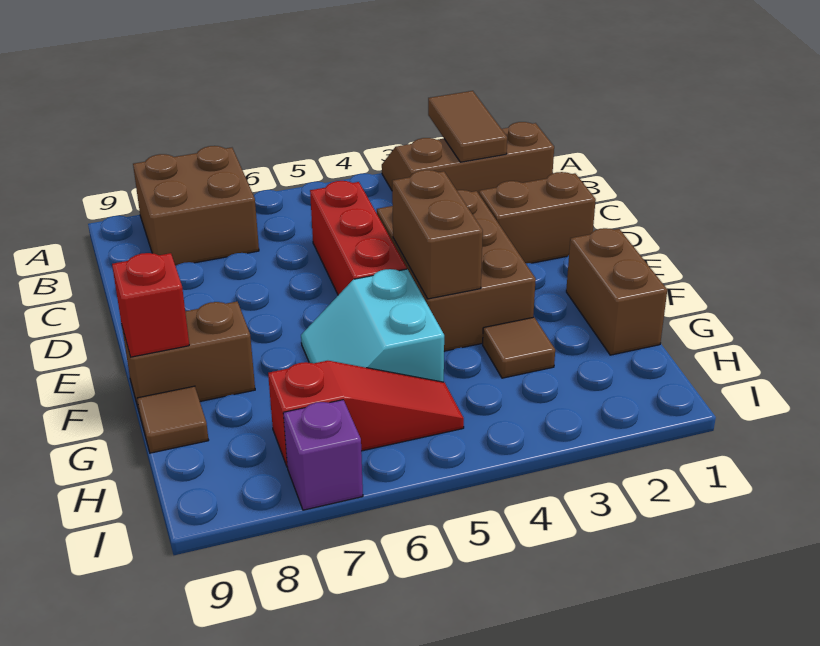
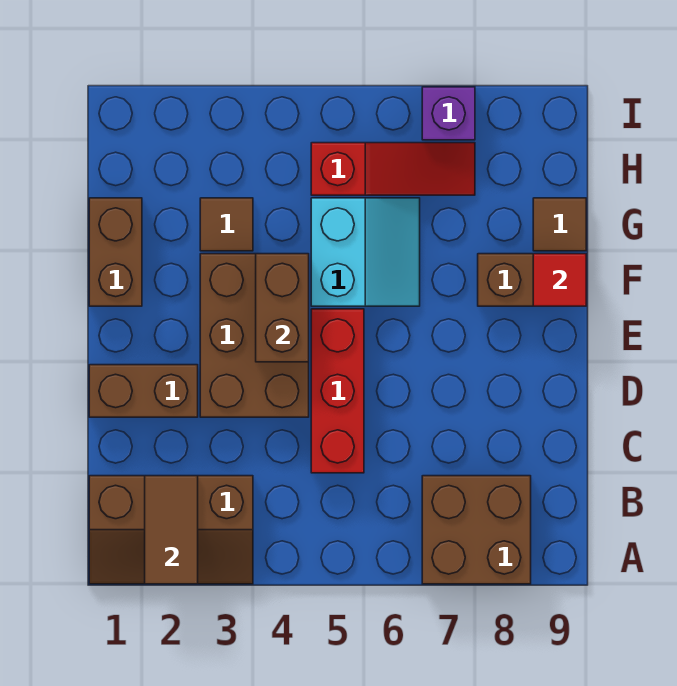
red 1x1 brick [112,253,189,357] -> red 1x1 tile [533,254,586,306]
red 1x3 slope [268,361,464,466] -> red 1x3 slope turned to [311,143,475,195]

